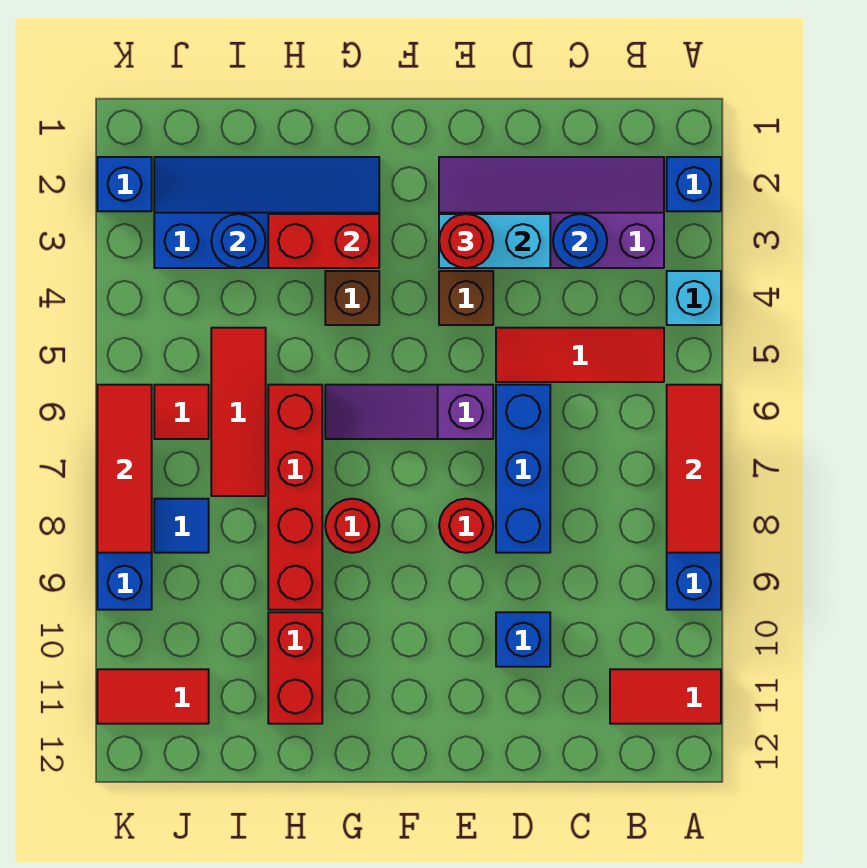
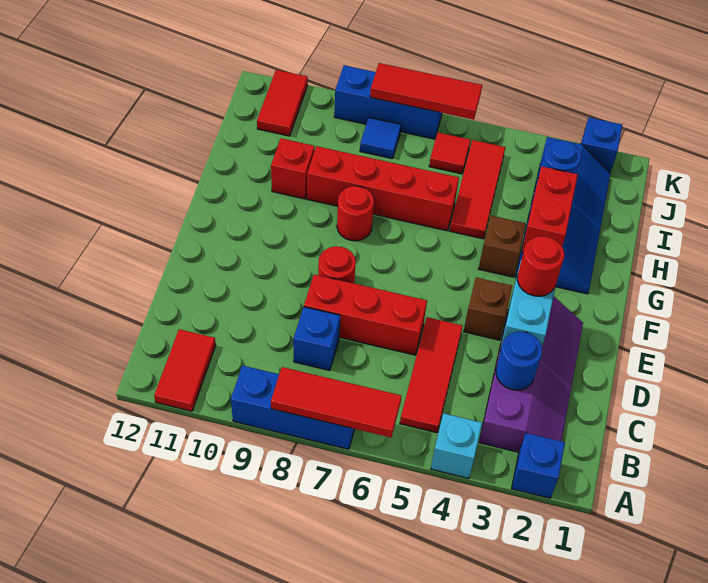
blue 1x3 brick [496,385,550,553] -> red 1x3 brick [304,274,427,355]
blue 1x1 brick [496,612,550,667] -> blue 1x1 brick moved to [293,307,340,370]
purple 1x3 slope [325,385,493,439] -> none
red 1x2 brick [268,612,322,724] -> red 1x1 brick [271,138,315,199]
red 1x3 tile [211,328,266,496] -> red 1x3 tile turned to [450,140,505,239]

